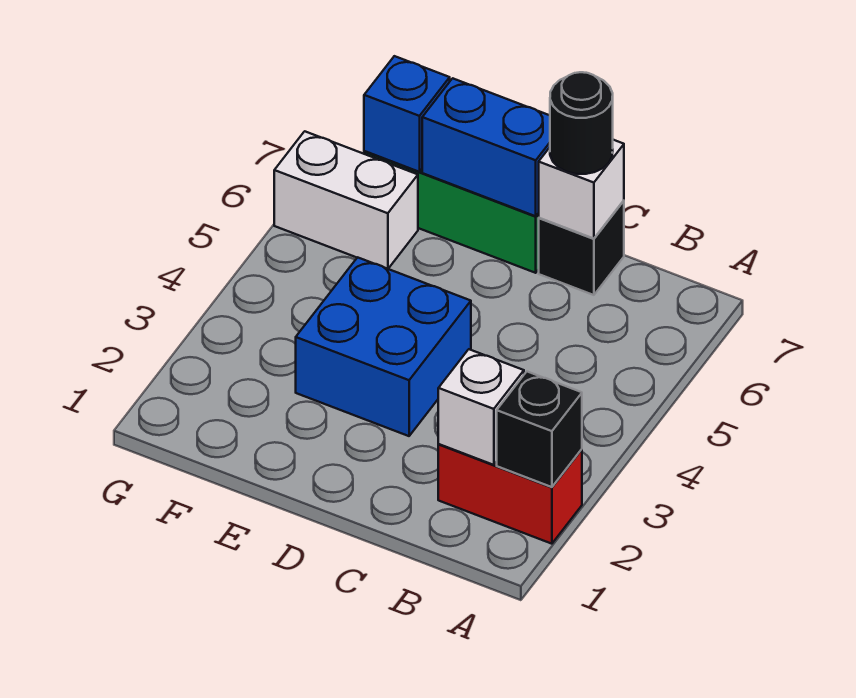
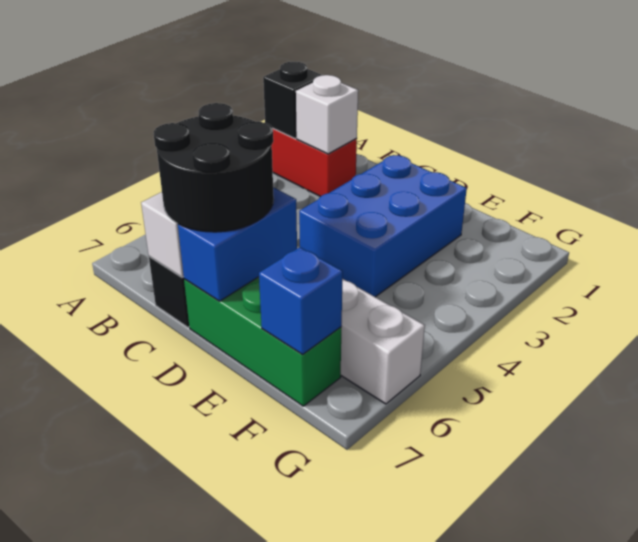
black 1x1 round brick [550,72,613,174] -> black 2x2 round brick [154,103,274,232]
blue 2x2 brick [296,257,471,436] -> blue 2x3 brick [299,155,467,297]
blue 1x2 brick [422,78,550,216] -> blue 1x2 brick turned to [178,187,297,301]

